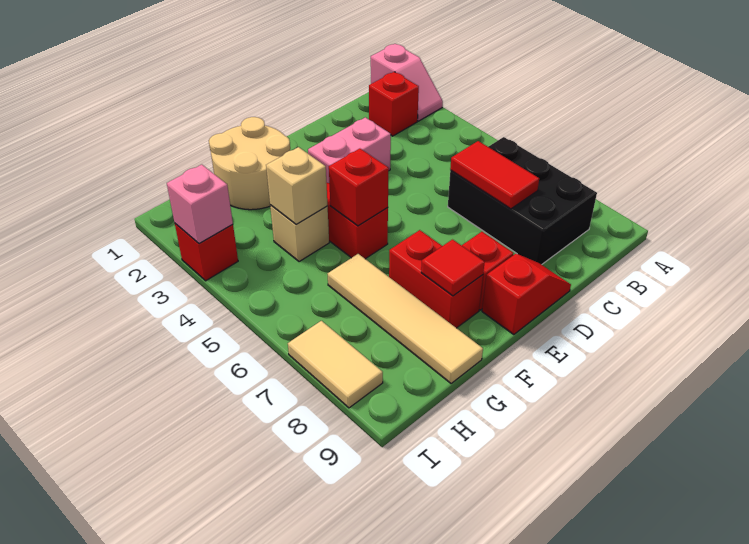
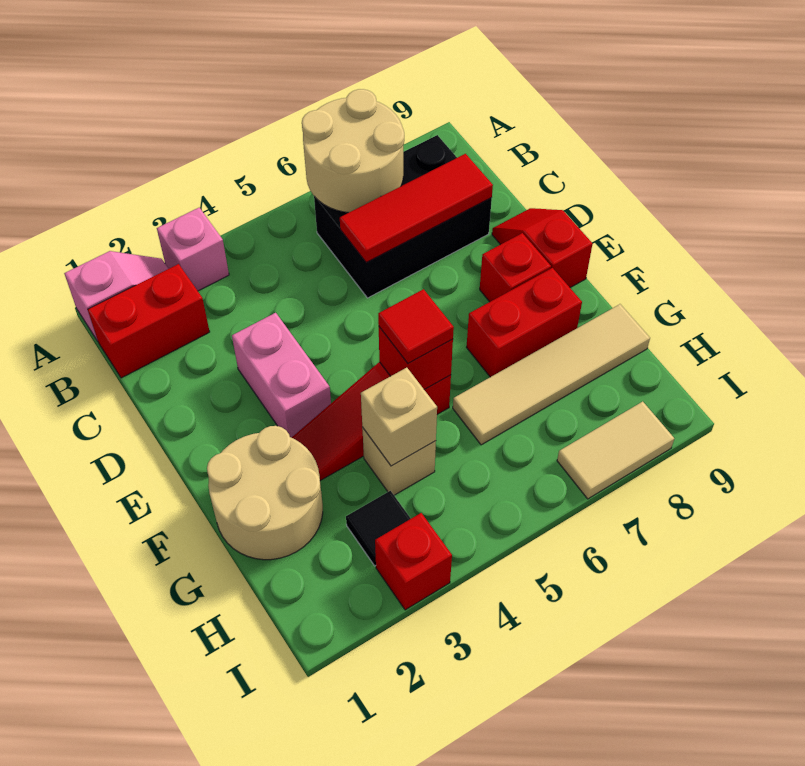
none -> tan 2x2 round brick [302,89,404,213]
red 1x1 brick [369,72,419,136] -> red 1x2 brick [88,264,210,378]
red 1x2 tile [450,141,539,209] -> red 1x3 tile [340,154,493,262]
red 1x1 tile [421,240,485,296] -> red 1x1 tile moved to [378,289,454,363]
none -> black 1x1 tile [346,491,411,566]
pink 1x1 brick [167,165,233,243] -> pink 1x1 brick moved to [157,208,229,291]

